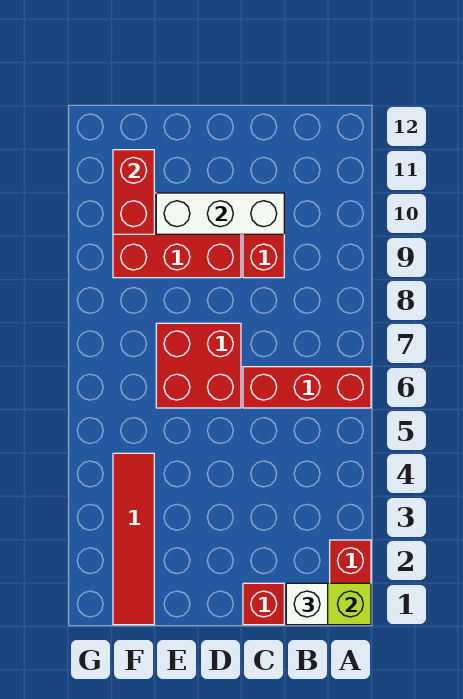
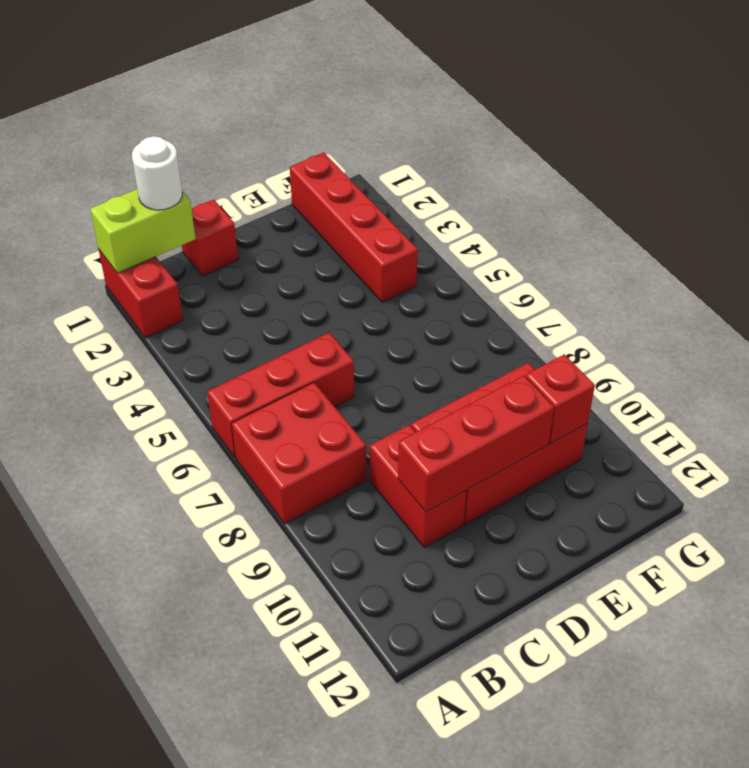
white 1x1 brick [286,583,328,625] -> white 1x1 round brick [132,136,182,210]
white 1x3 brick [156,193,284,234] -> red 1x3 brick [398,376,554,512]
red 2x2 brick [156,323,241,408] -> red 2x2 brick moved to [232,382,366,524]
red 1x4 tile [113,453,154,625] -> red 1x4 brick [290,152,418,303]
red 1x2 brick [113,150,154,234] -> red 1x1 brick [526,354,595,444]

